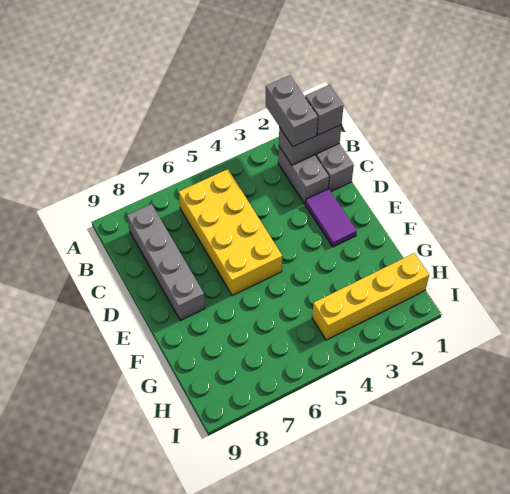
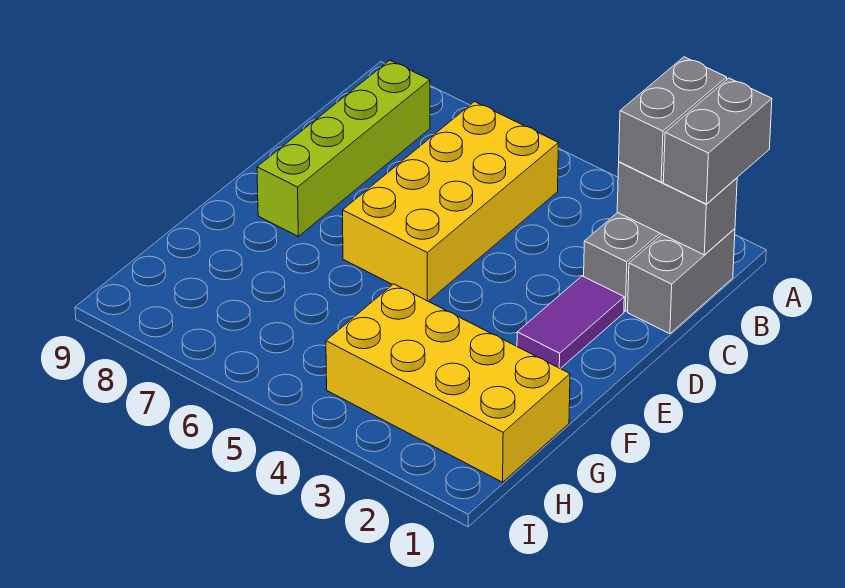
grey 1x1 brick [305,85,344,135] -> grey 1x2 brick [663,78,772,204]
grey 1x4 brick [127,204,205,321] -> lime 1x4 brick [257,60,430,236]
yellow 1x4 brick [312,253,429,340] -> yellow 2x4 brick [326,284,570,482]

